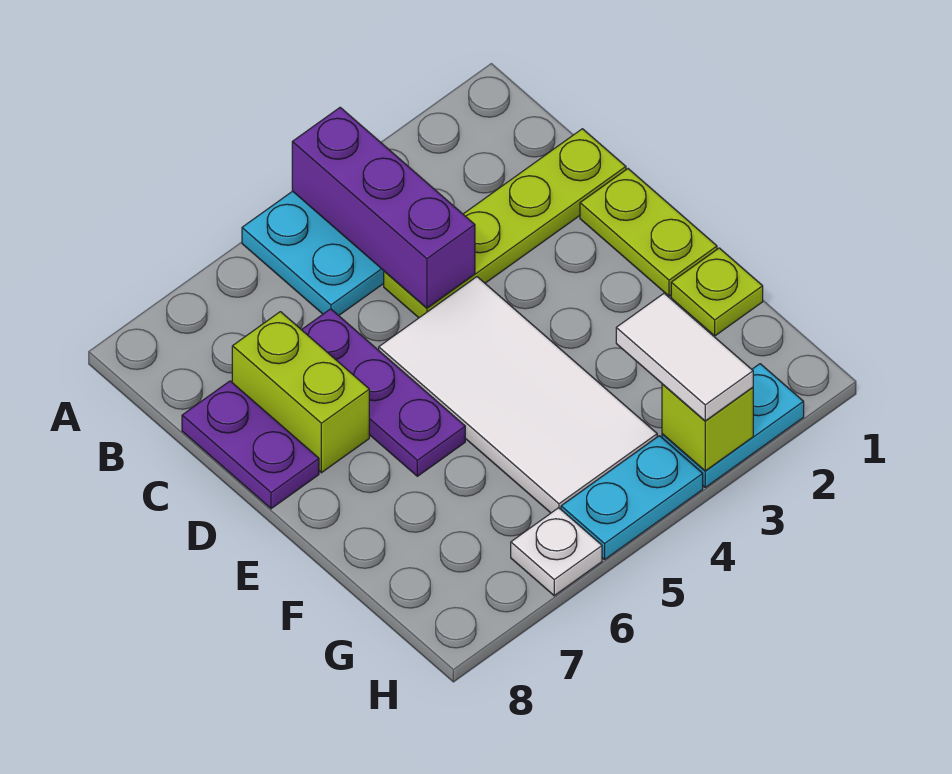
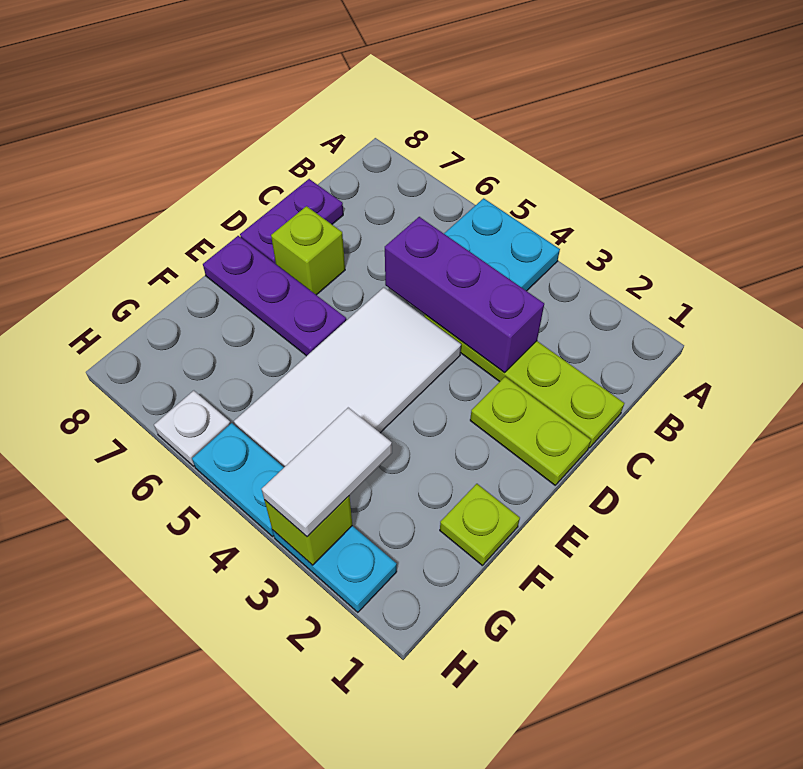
purple 1x3 brick [292,107,475,308] -> purple 1x3 brick turned to [385,217,544,373]
purple 1x3 plate [302,309,465,476] -> purple 1x3 plate turned to [203,236,346,356]
lime 1x2 brick [232,312,369,473] -> lime 1x1 brick [271,206,345,295]
lime 1x2 plate [580,169,717,296] -> lime 1x2 plate turned to [470,377,591,485]

